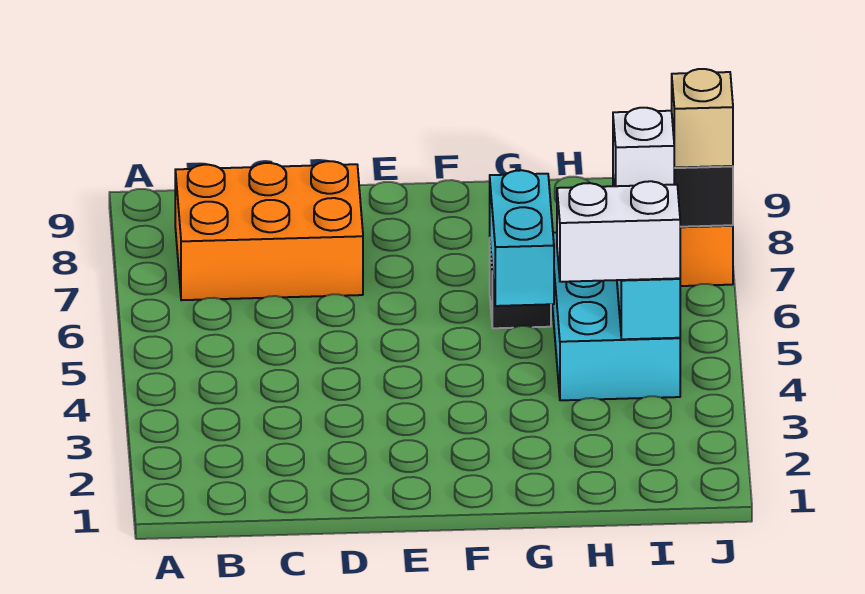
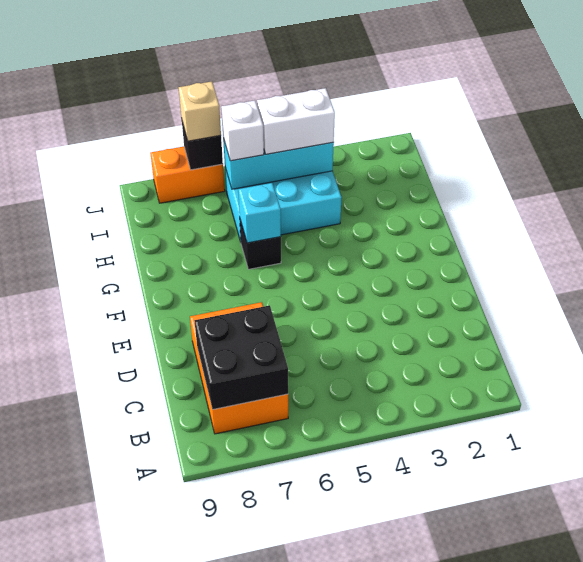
none -> black 2x2 brick [194,305,288,410]
cyan 1x2 brick [490,170,554,306] -> cyan 1x1 brick [238,183,281,243]
white 1x2 brick [557,181,680,282] -> white 1x2 brick turned to [257,88,335,154]

